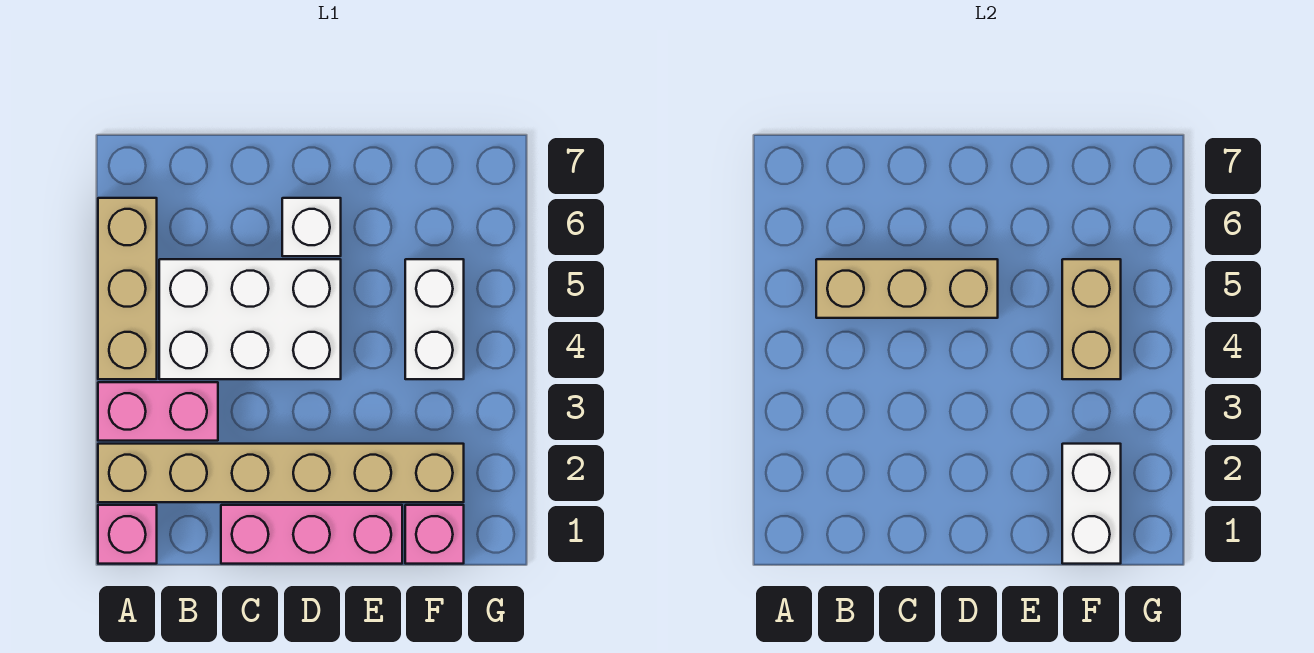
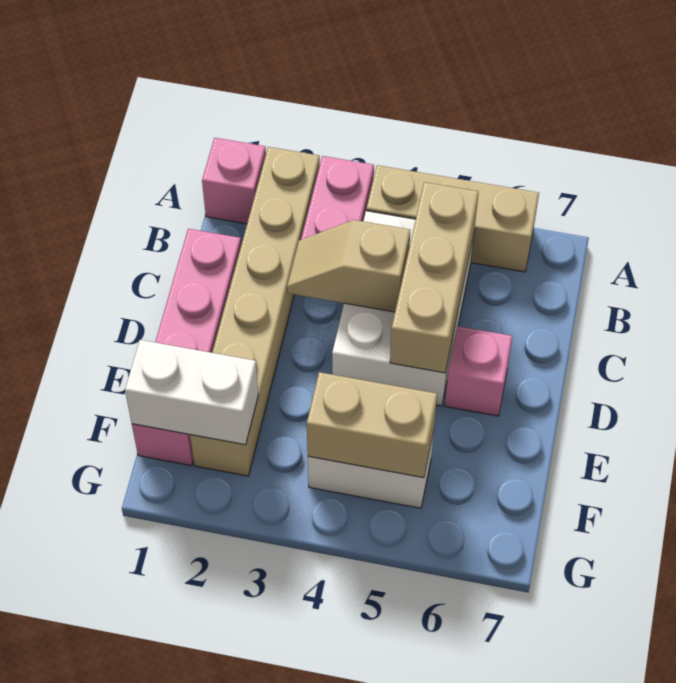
none -> tan 1x2 slope [287,220,410,312]
white 1x1 brick [282,198,341,256] -> pink 1x1 brick [445,326,512,416]

